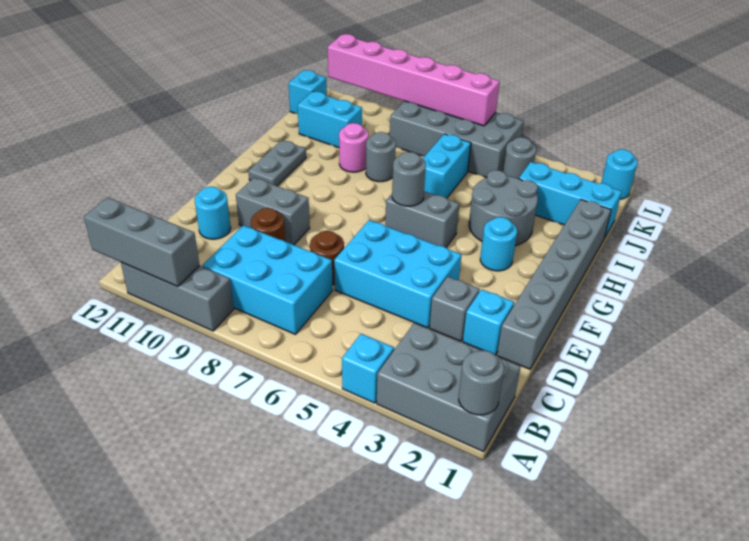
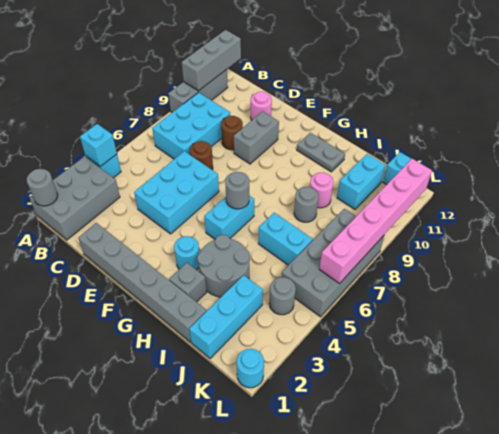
cyan 1x1 brick [463,289,514,355] -> cyan 1x1 brick moved to [80,124,117,167]
grey 1x1 brick [430,277,480,341] -> grey 1x1 brick moved to [169,263,207,302]
cyan 1x1 round brick [195,187,231,239] -> pink 1x1 round brick [251,92,272,120]
grey 1x2 brick [385,191,459,247] -> cyan 1x2 brick [204,196,254,239]

